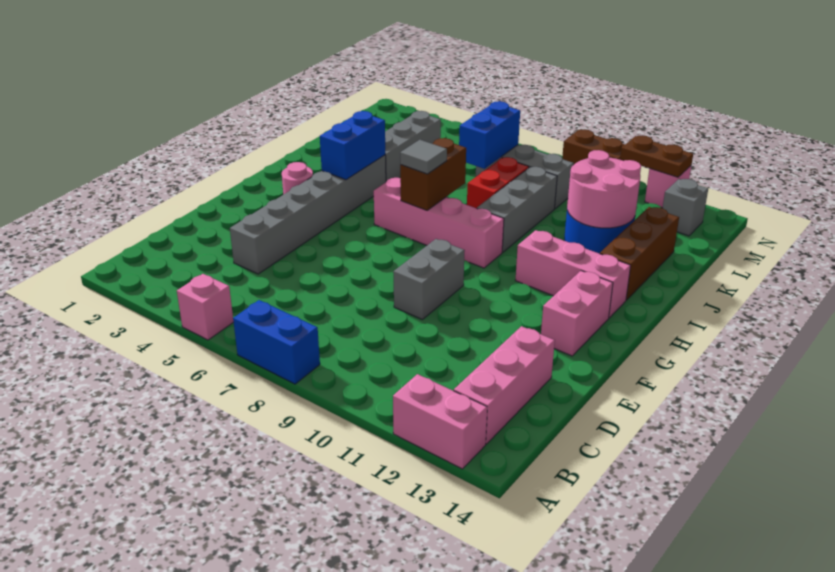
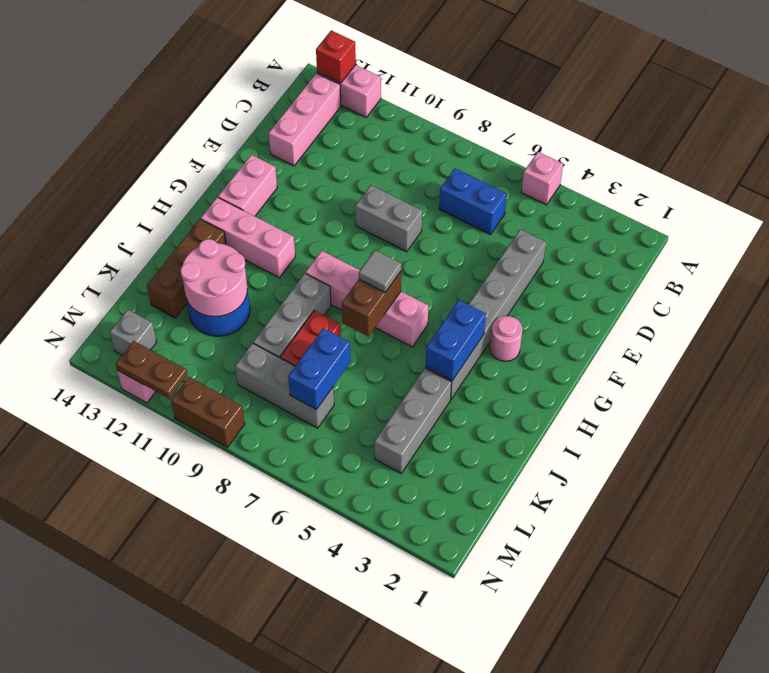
blue 1x2 brick [233,300,320,384] -> blue 1x2 brick moved to [439,168,507,235]
none -> red 1x1 brick [316,30,356,83]
grey 1x2 brick [393,239,465,319] -> grey 1x2 brick turned to [355,185,422,252]

